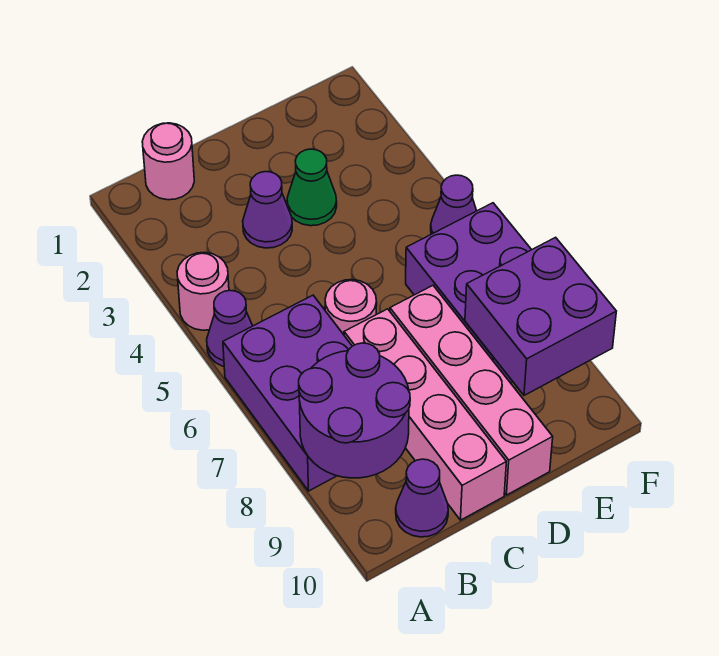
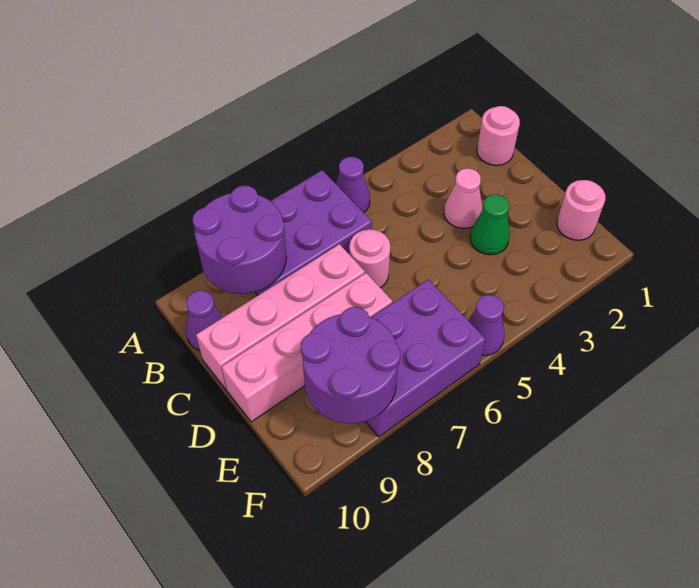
pink 1x1 round brick [177,252,229,330] -> pink 1x1 round brick moved to [557,180,605,240]
purple 1x1 cone [243,172,292,248] -> pink 1x1 cone [444,168,482,228]
purple 2x2 brick [465,237,616,395] -> purple 2x2 round brick [301,307,400,423]

